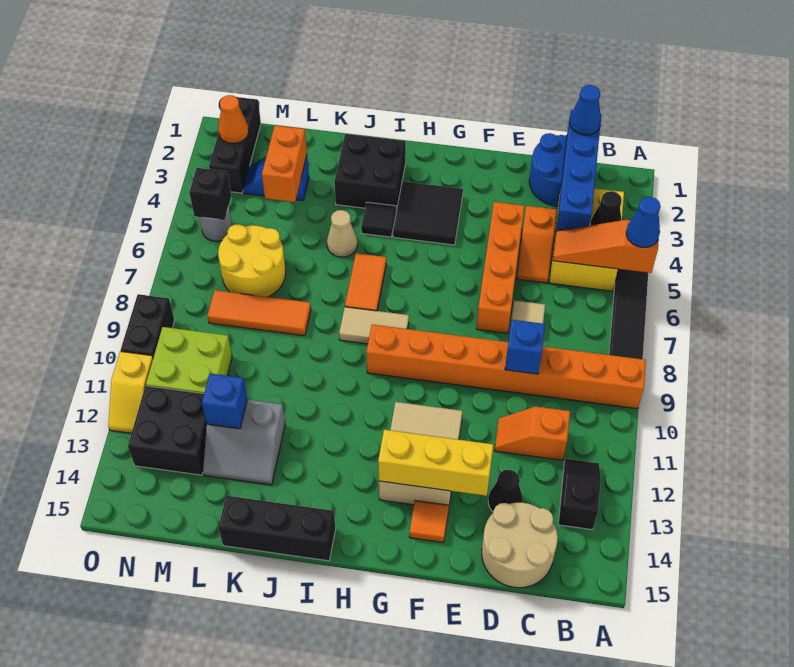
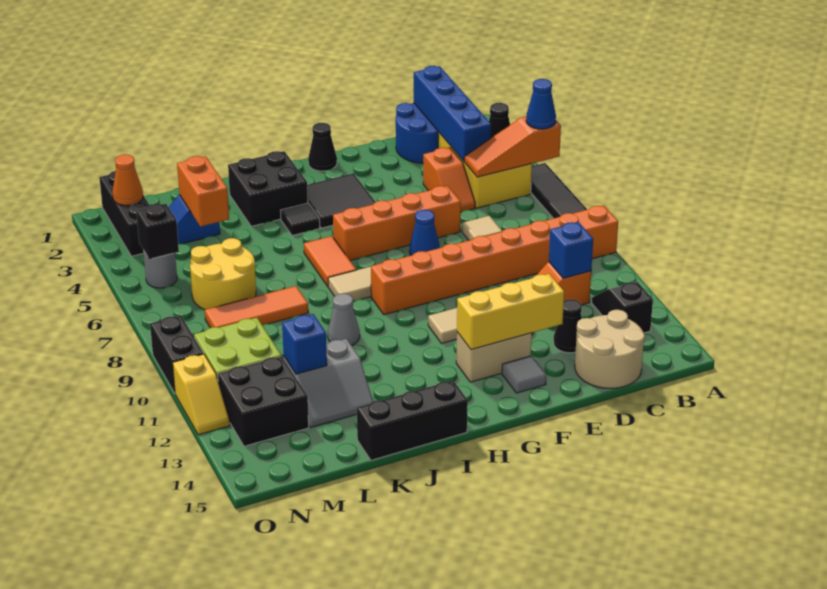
blue 1x1 cone [570,85,601,135] -> blue 1x1 cone moved to [410,210,440,255]
blue 1x1 brick [505,320,545,374] -> blue 1x1 brick moved to [549,222,593,278]
orange 1x4 brick [477,202,524,333] -> orange 1x4 brick turned to [333,186,461,260]
orange 1x1 tile [409,501,449,543] -> grey 1x1 tile [502,356,546,393]
none -> black 1x1 cone [308,123,337,171]
tan 1x1 cone [327,210,357,257] -> none
none -> grey 1x1 cone [328,293,360,345]

